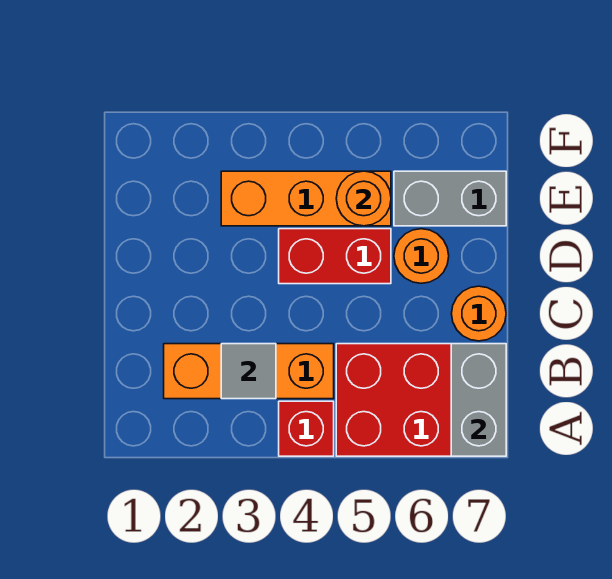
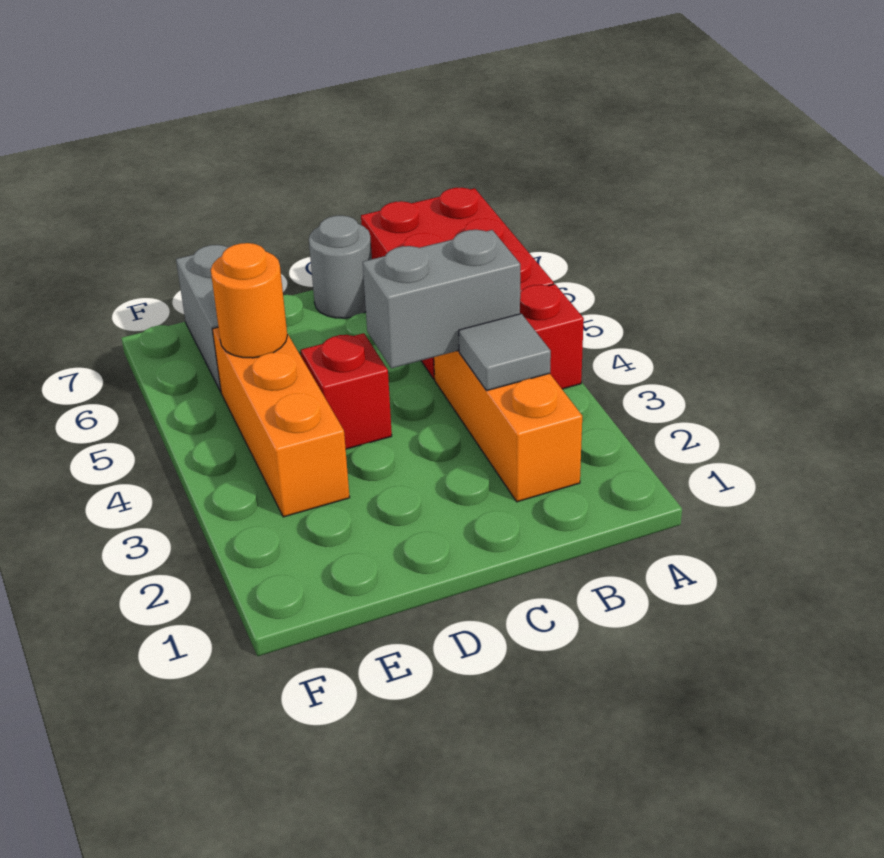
grey 1x2 brick [451,344,506,456] -> grey 1x2 brick moved to [363,230,520,368]
orange 1x1 round brick [451,286,506,341] -> grey 1x1 round brick [309,216,372,318]
red 1x2 brick [279,229,391,284] -> red 1x1 brick [301,333,392,449]
orange 1x1 round brick [394,229,449,283] -> none

